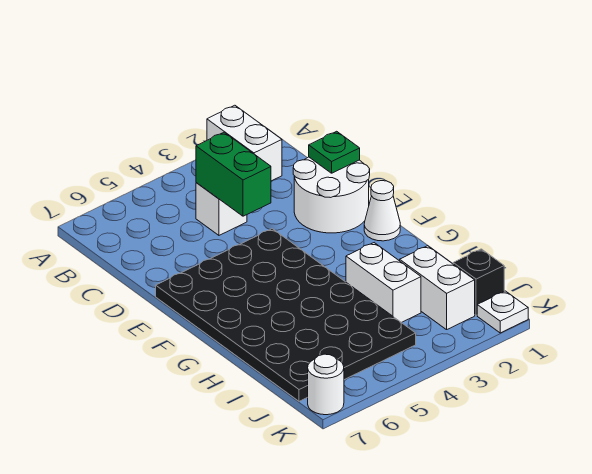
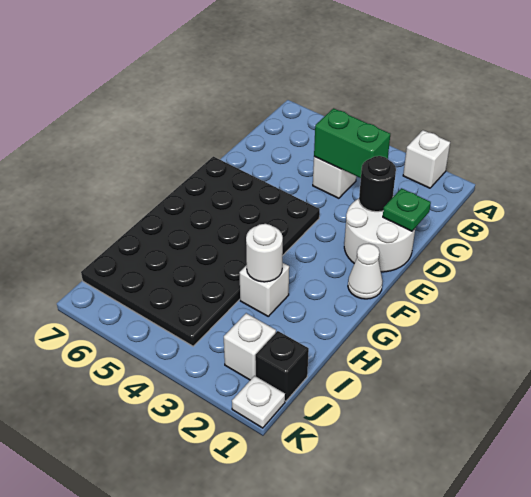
white 1x2 brick [207,105,282,181] -> white 1x1 brick [403,130,450,188]
green 1x2 brick [196,132,271,216] -> green 1x2 brick turned to [314,108,390,178]
none -> black 1x1 round brick [359,156,396,212]
white 1x2 brick [346,243,421,323] -> white 1x1 brick [239,263,289,316]
white 1x2 brick [400,246,475,330] -> white 1x1 brick [224,313,276,380]
white 1x1 round brick [308,354,344,415] -> white 1x1 round brick moved to [246,224,283,282]

